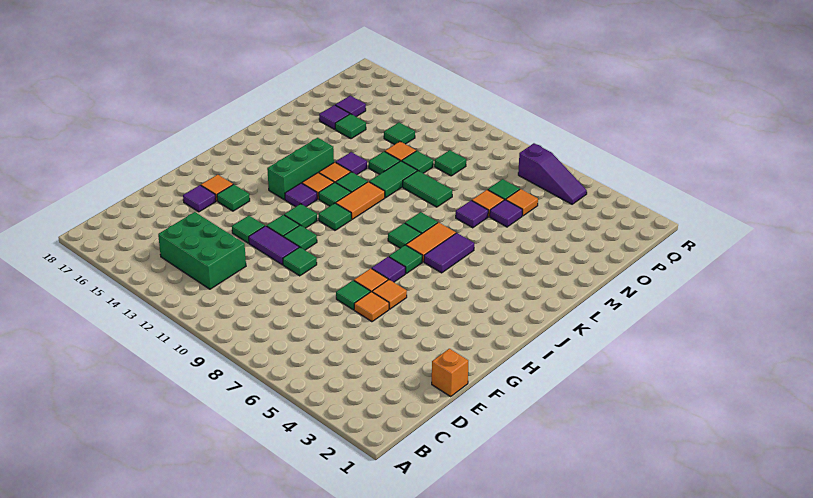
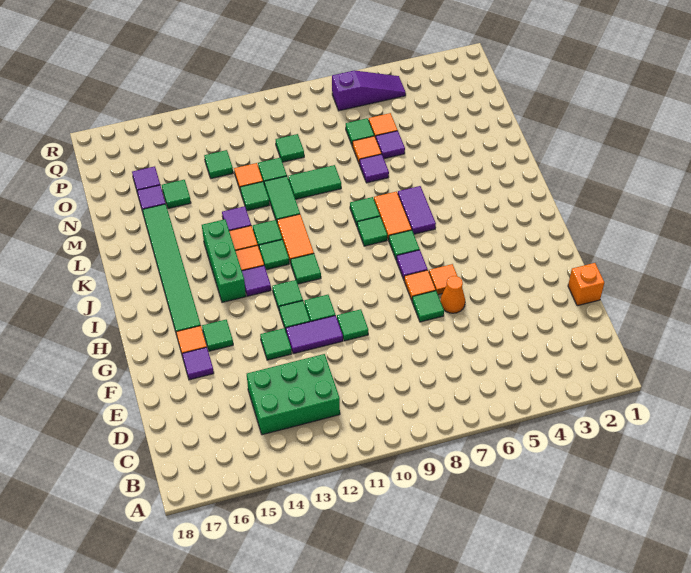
orange 1x1 tile [354,292,389,322] -> orange 1x1 cone [440,276,465,313]
none -> green 1x6 tile [142,204,201,332]

